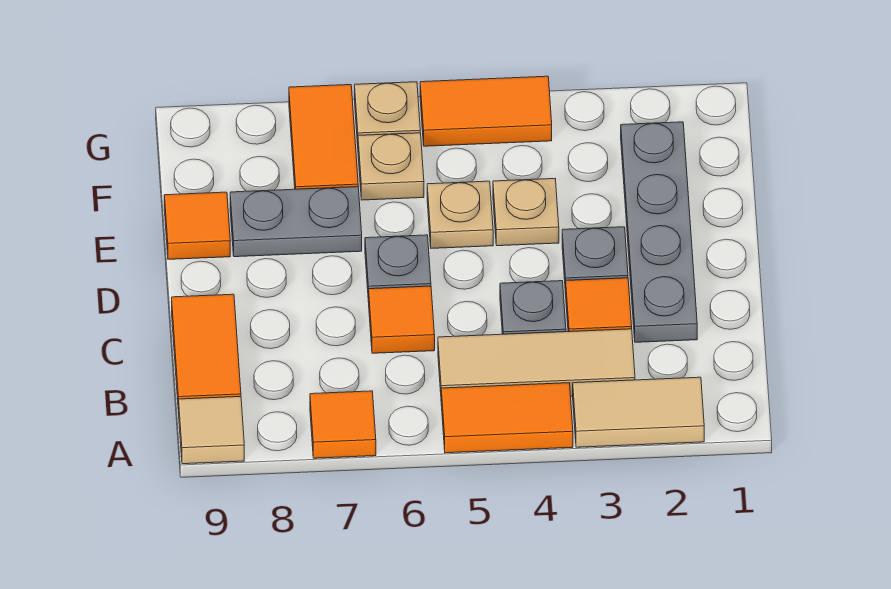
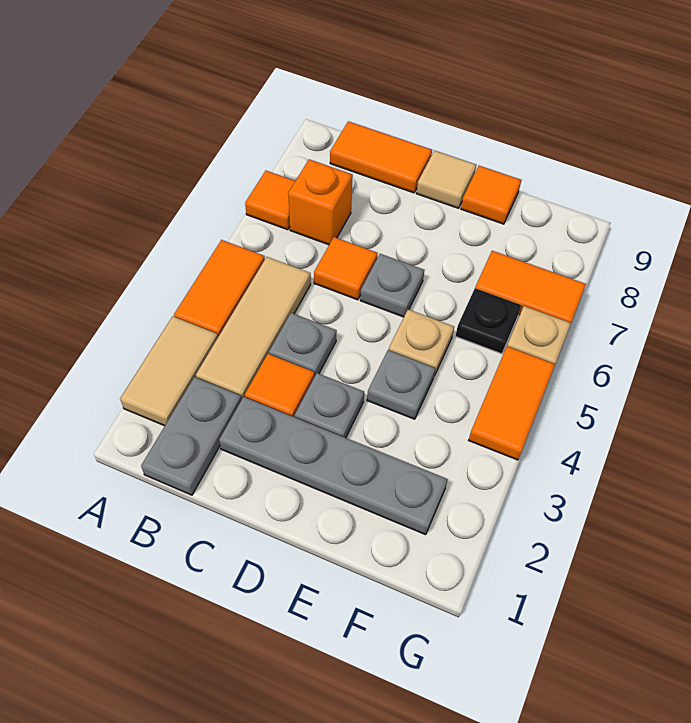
tan 1x1 tile [179,397,244,464] -> tan 1x1 tile moved to [416,151,476,208]
none -> orange 1x1 brick [288,159,353,245]
tan 1x1 plate [493,179,559,246] -> grey 1x1 plate [367,350,435,419]
grey 1x2 plate [230,187,362,257] -> grey 1x2 plate moved to [141,377,242,495]
tan 1x1 plate [358,133,424,200] -> black 1x1 plate [456,288,521,354]

